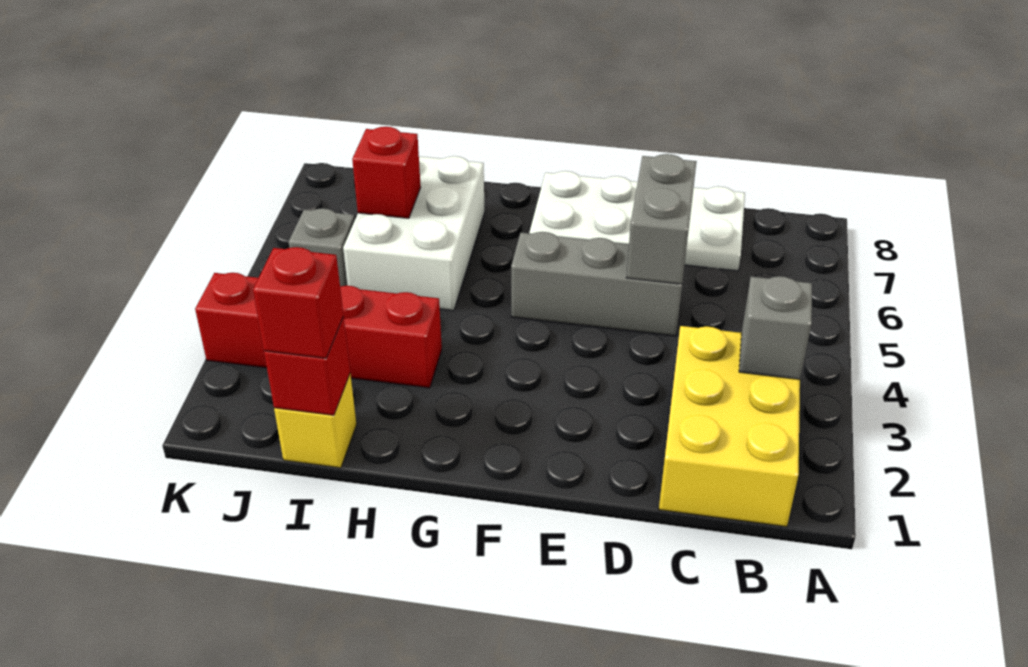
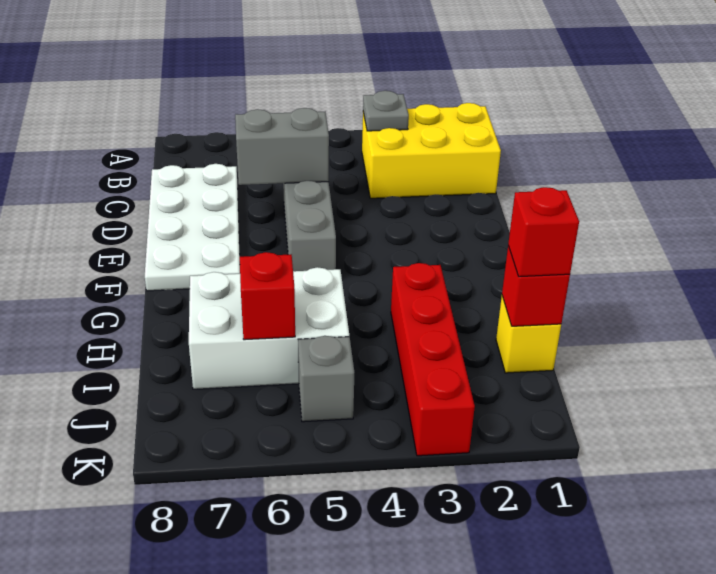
grey 1x1 brick [739,276,812,379] -> grey 1x1 plate [363,91,409,131]

